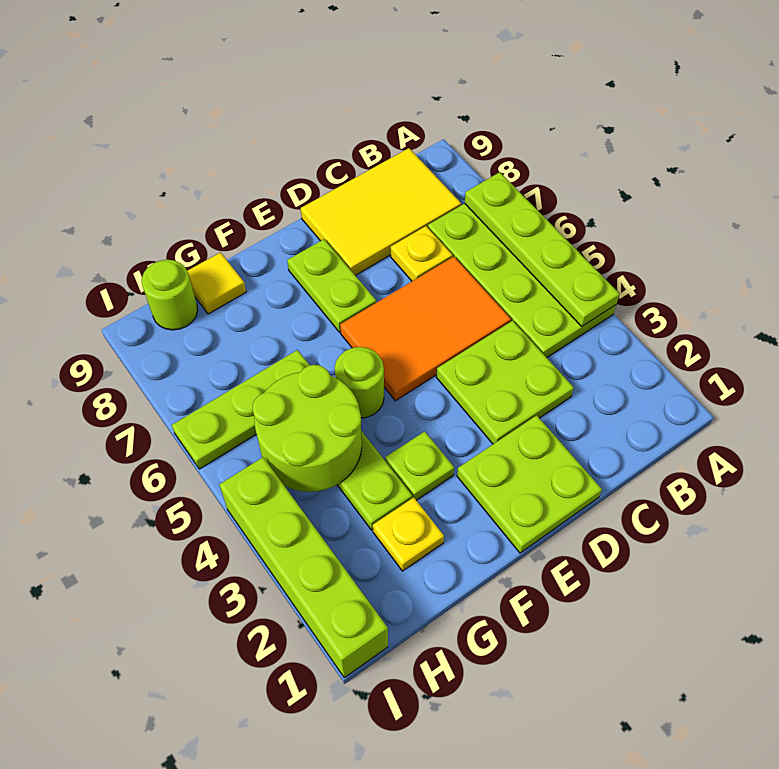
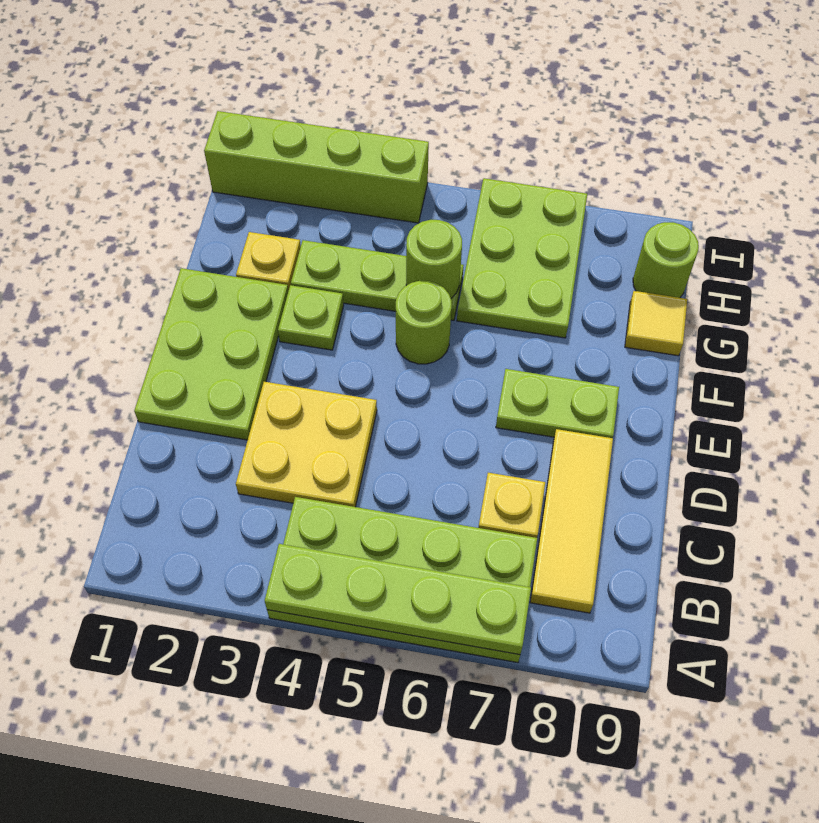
yellow 2x3 tile [301,148,461,275] -> yellow 1x3 tile [530,429,613,613]
lime 2x2 plate [436,321,574,444] -> yellow 2x2 plate [236,382,377,507]
orange 2x3 tile [340,257,511,401] -> none
lime 2x2 plate [457,415,602,553] -> lime 2x3 plate [134,268,288,440]
lime 2x2 round brick [253,365,362,492] -> lime 1x1 round brick [406,220,462,298]
lime 1x3 plate [172,350,310,469] -> lime 2x3 plate [457,178,587,338]

